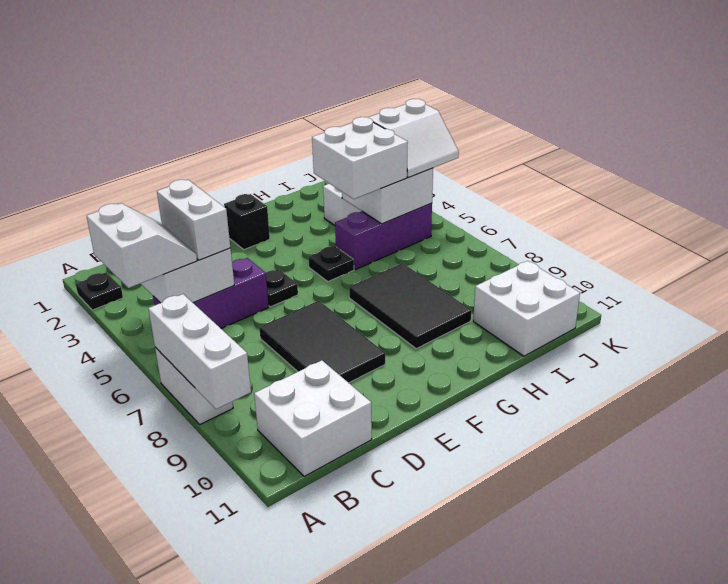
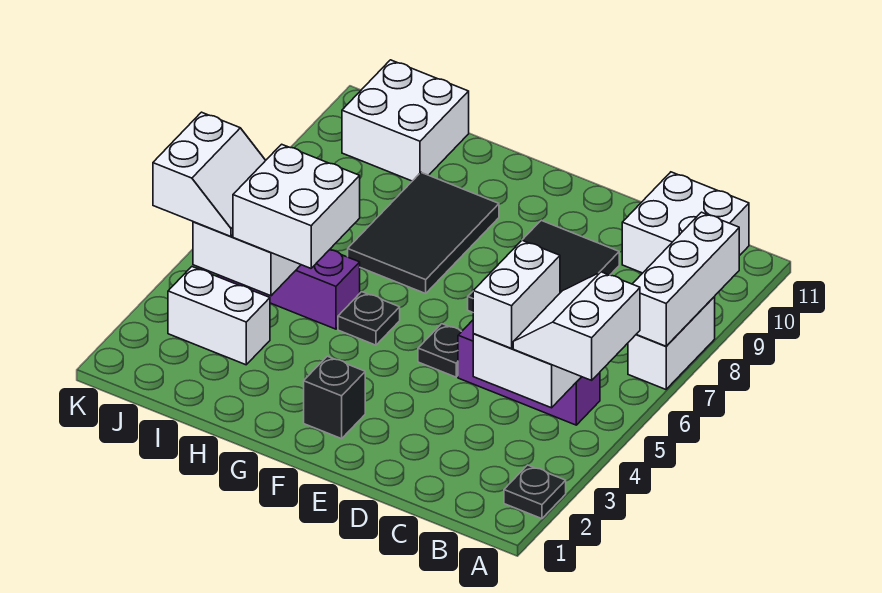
white 2x2 slope [368,99,459,177] -> white 2x2 slope turned to [153,112,266,236]

